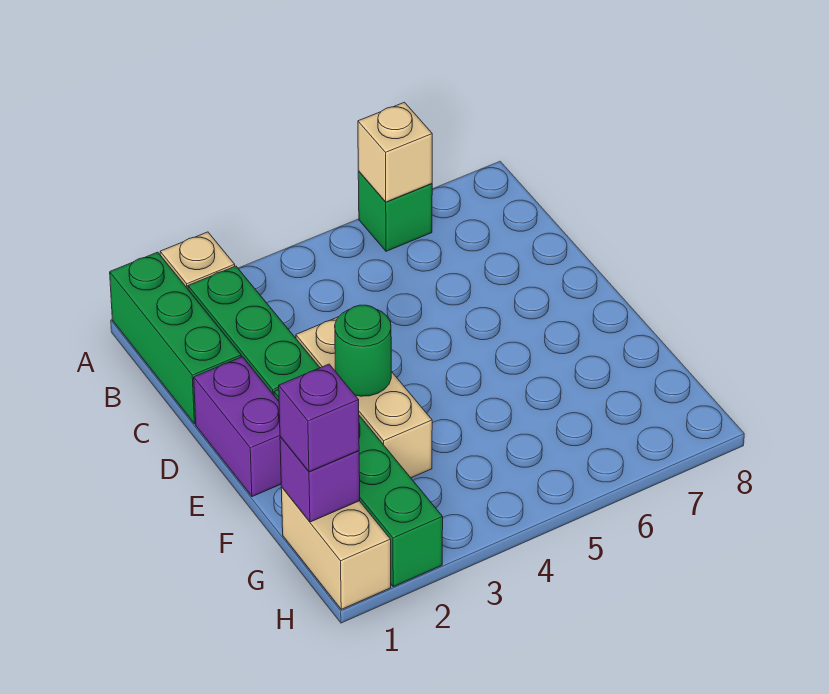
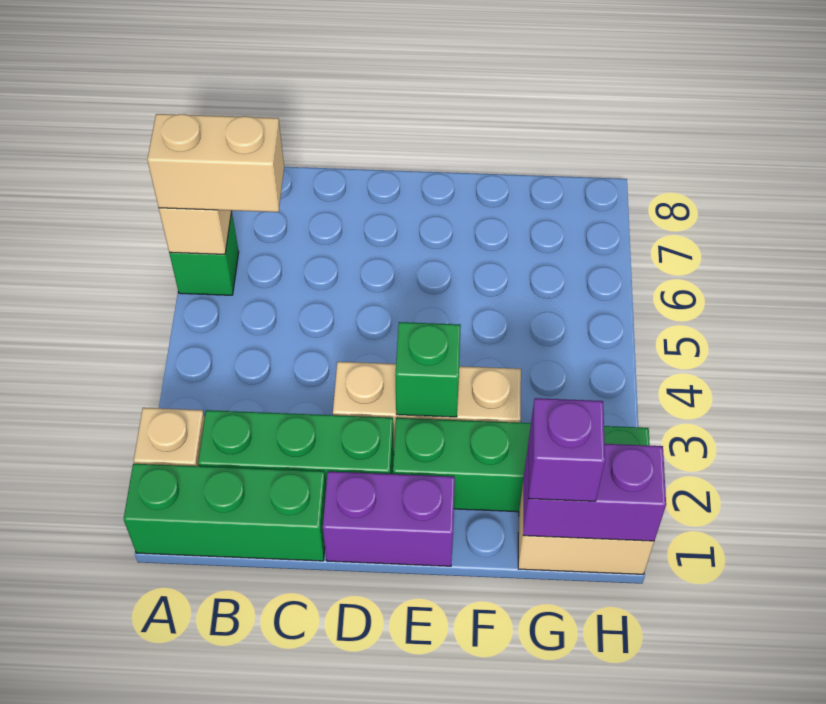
none -> tan 1x2 brick [147,114,284,212]
green 1x1 round brick [335,305,391,396] -> green 1x1 brick [395,322,461,417]
purple 1x1 brick [280,437,360,522] -> purple 1x2 brick [523,442,666,541]

